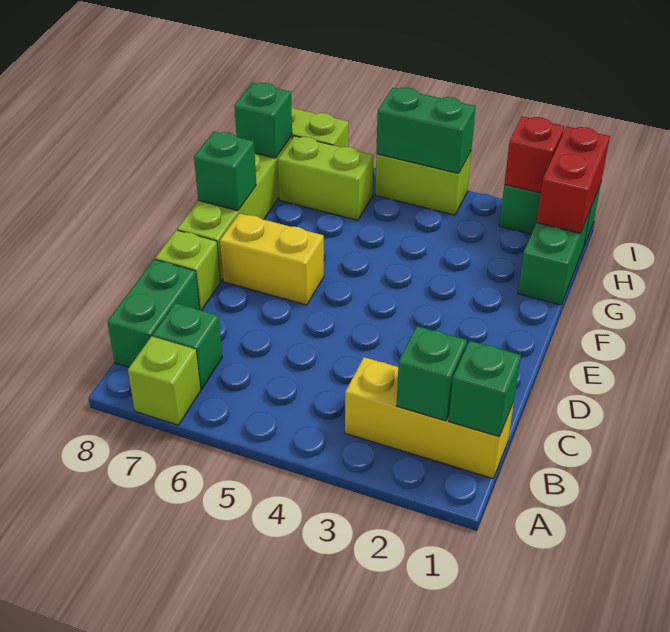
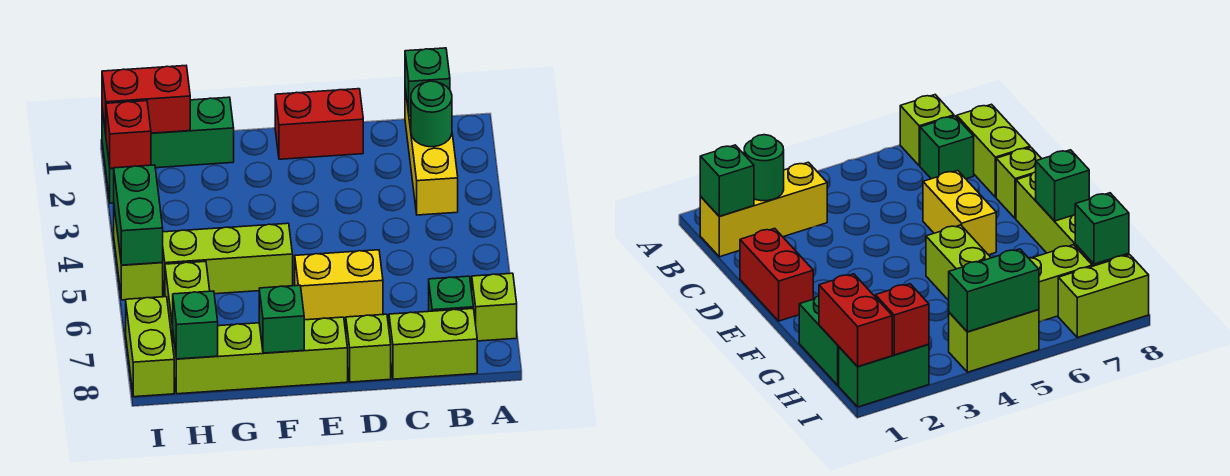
green 1x1 brick [396,326,467,421] -> green 1x1 round brick [411,81,452,147]
green 1x2 brick [107,259,200,367] -> lime 1x2 brick [389,308,477,379]
none -> red 1x2 brick [275,89,363,159]
yellow 1x2 brick [220,213,324,305] -> yellow 1x2 brick turned to [295,250,383,320]
none -> lime 1x3 brick [163,223,293,295]

